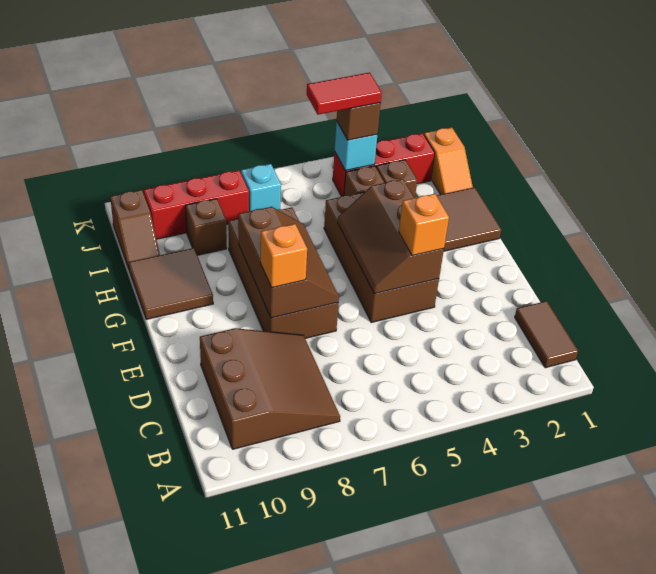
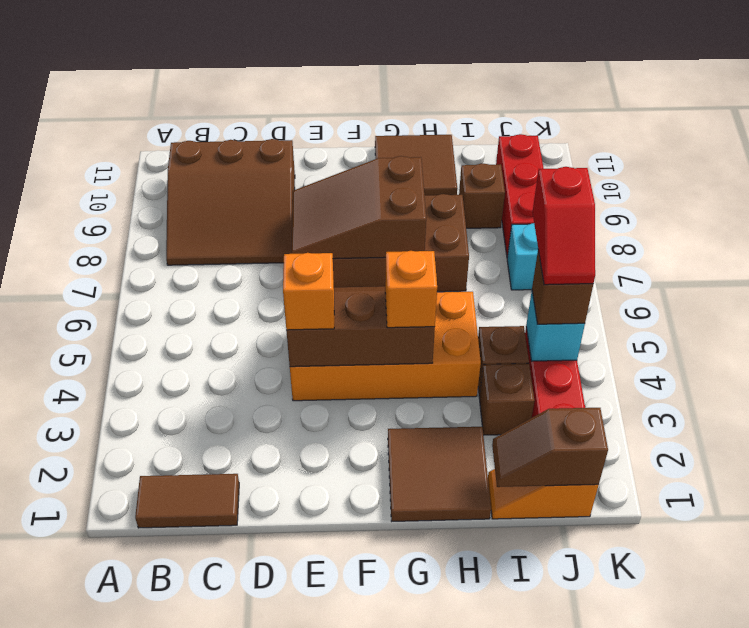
brown 2x4 brick [324,192,439,322] -> orange 2x4 brick [290,292,481,401]
brown 2x3 slope [238,207,339,318] -> brown 2x3 slope turned to [291,156,426,259]
orange 1x1 brick [260,224,307,288] -> orange 1x1 brick moved to [385,251,437,328]
brown 1x2 slope [110,190,160,269] -> brown 1x2 slope moved to [492,408,608,487]
red 1x2 tile [307,72,382,115] -> red 1x2 slope [533,167,595,285]

